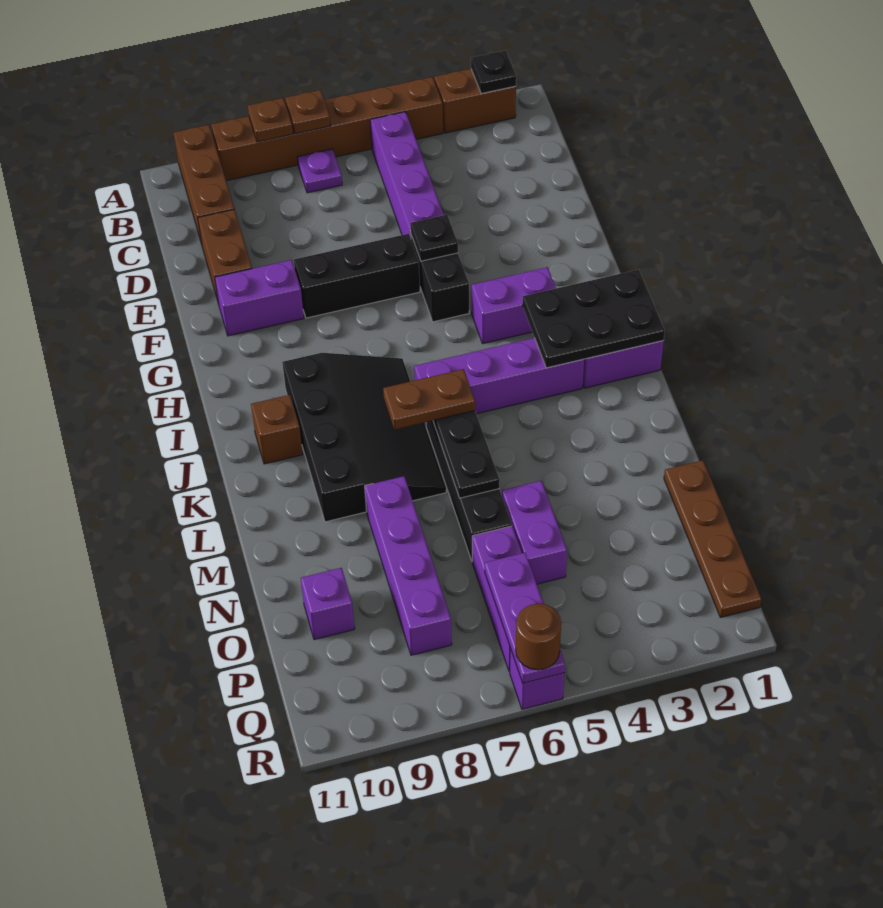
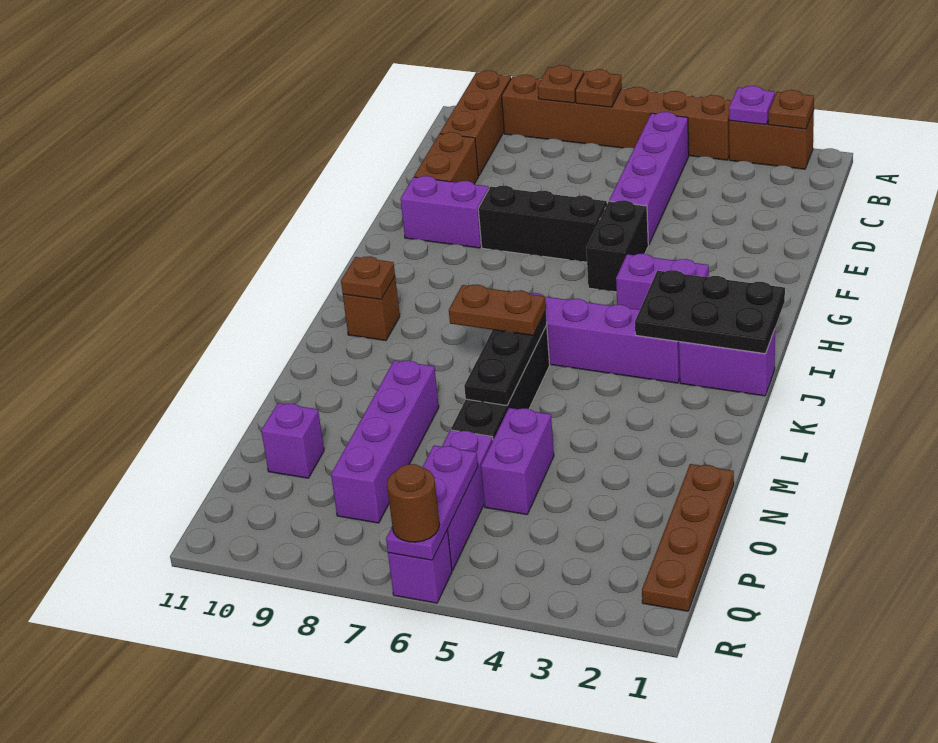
black 1x1 plate [471,50,516,94] -> brown 1x1 plate [768,90,814,129]
purple 1x1 plate [297,149,342,193] -> purple 1x1 plate moved to [729,86,775,125]
black 1x1 plate [410,215,458,261] -> none
black 3x4 slope [282,353,446,522] -> none
none -> brown 1x1 plate [341,256,395,299]

